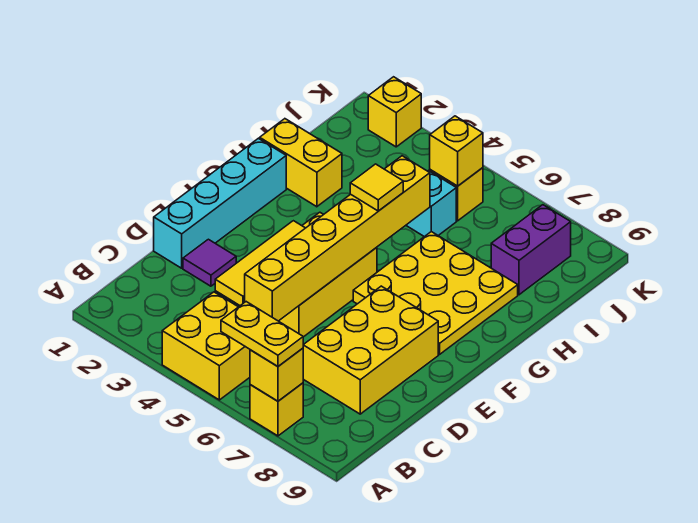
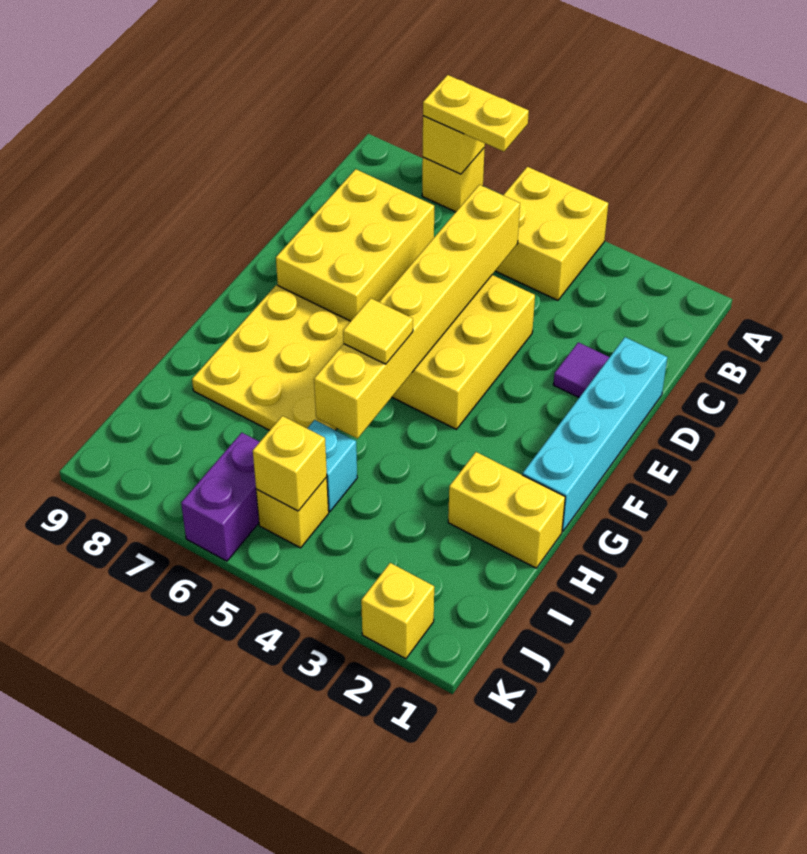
yellow 1x3 tile [215,221,305,306] -> none
purple 1x2 brick [491,205,571,295] -> purple 1x2 brick moved to [181,433,259,561]

